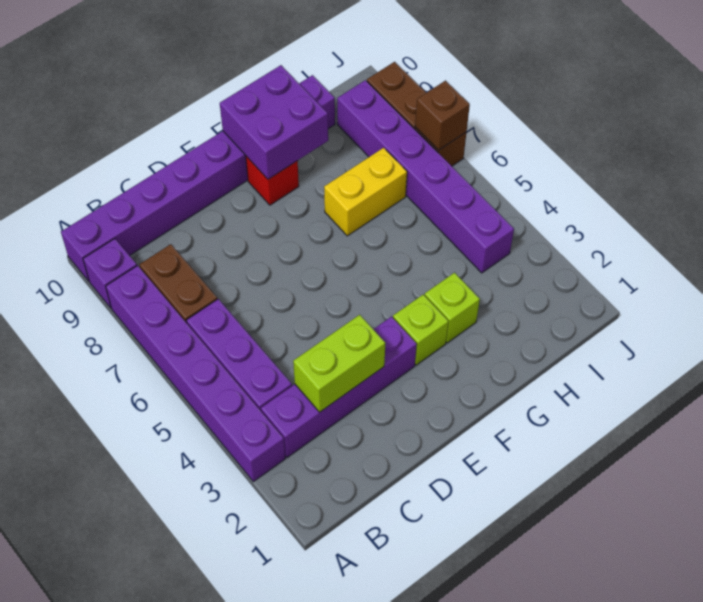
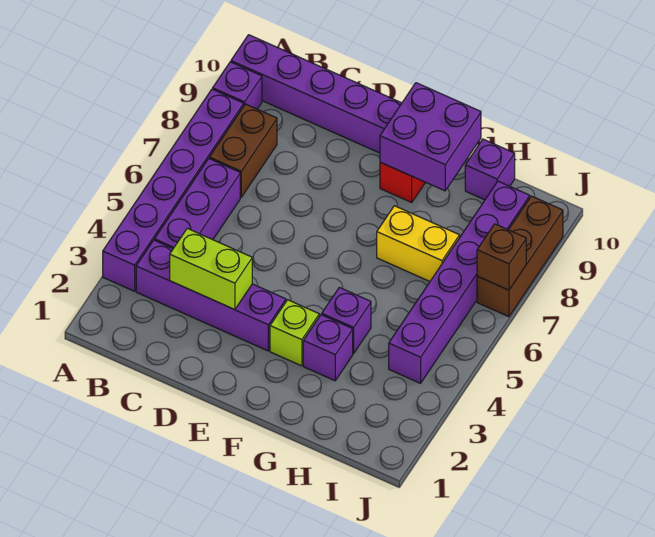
lime 1x1 brick [425,273,480,343] -> purple 1x1 brick [303,315,353,381]
none -> purple 1x1 brick [322,287,371,354]

